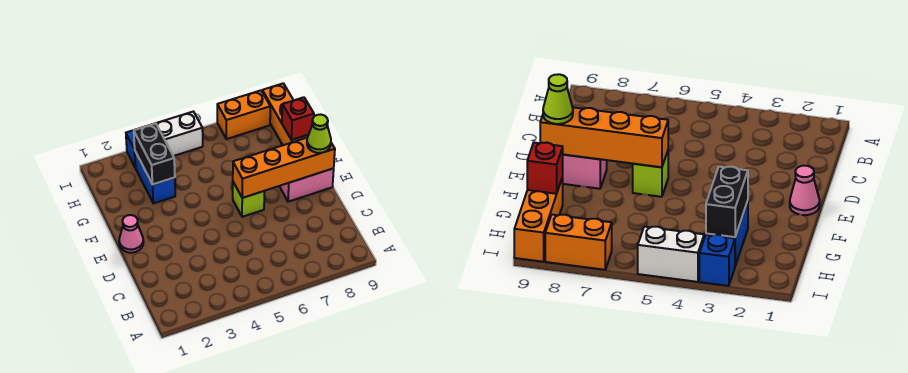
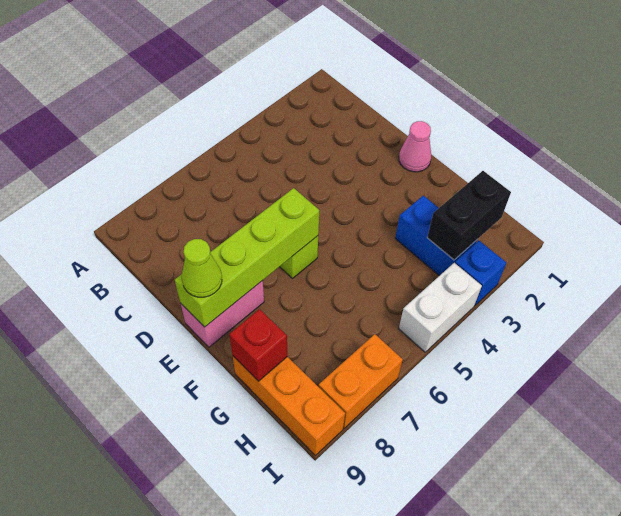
orange 1x4 brick [233,138,335,198] -> lime 1x4 brick [175,188,319,327]
black 1x2 brick [134,123,175,184] -> black 1x2 brick turned to [427,171,511,260]

